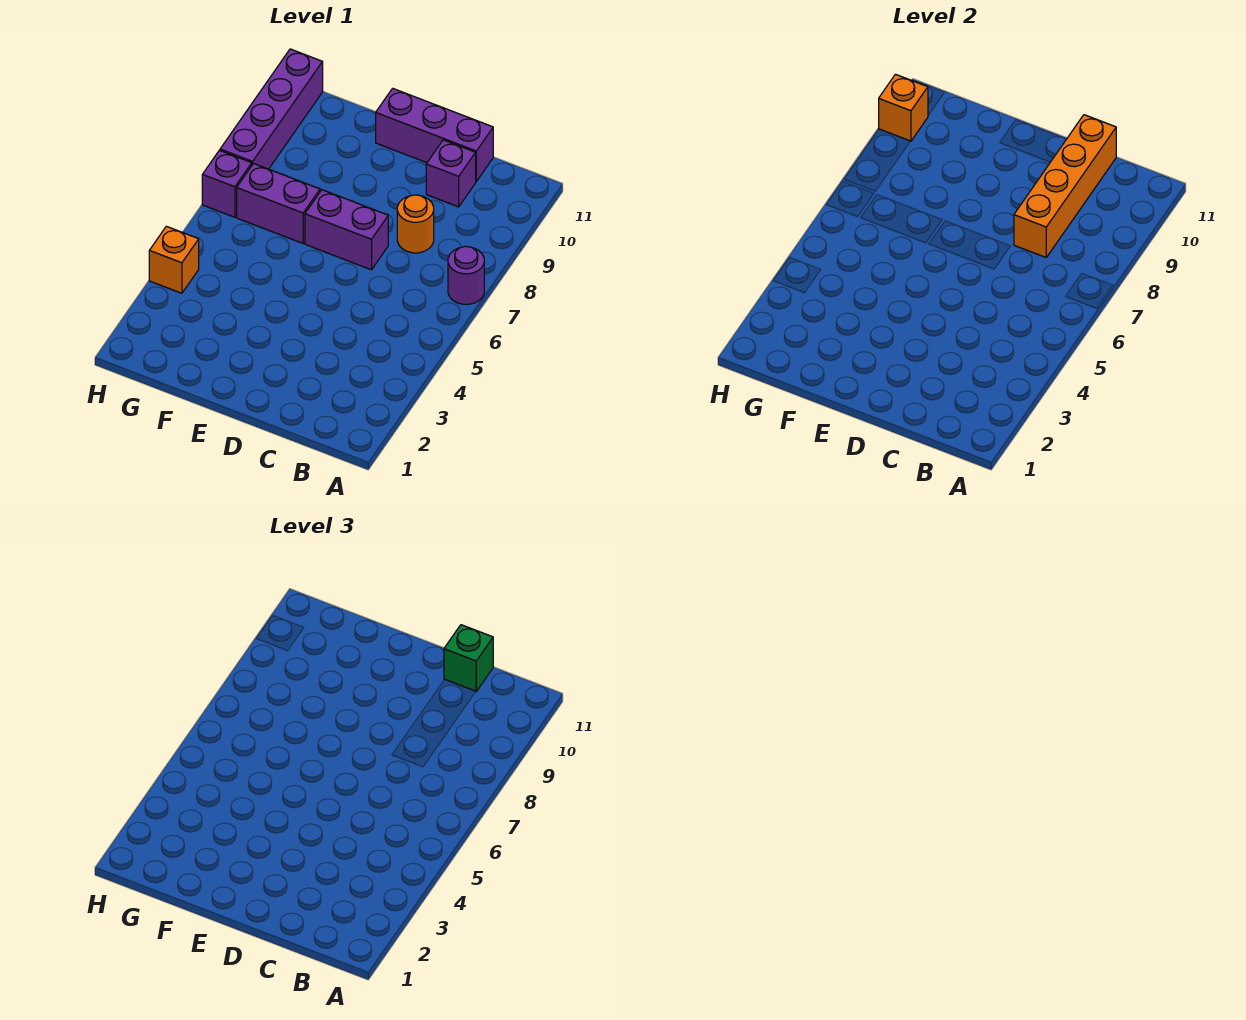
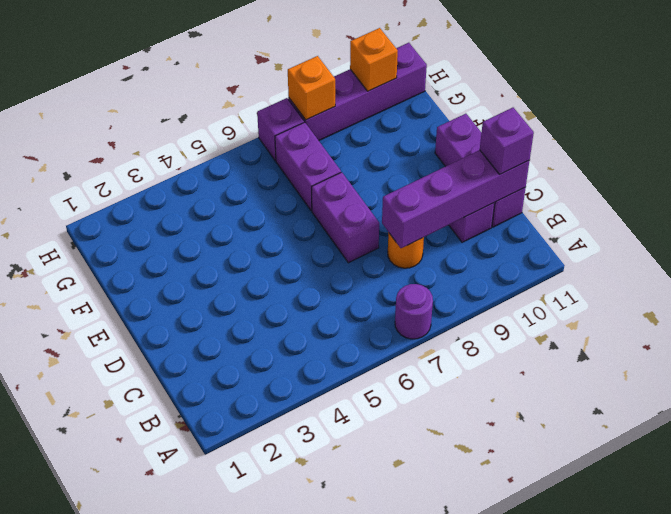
orange 1x4 brick [1014,115,1116,257] -> purple 1x4 brick [382,150,530,248]
green 1x1 brick [444,625,493,691] -> purple 1x1 brick [480,108,534,174]
orange 1x1 brick [149,226,199,293] -> orange 1x1 brick moved to [288,56,335,120]

